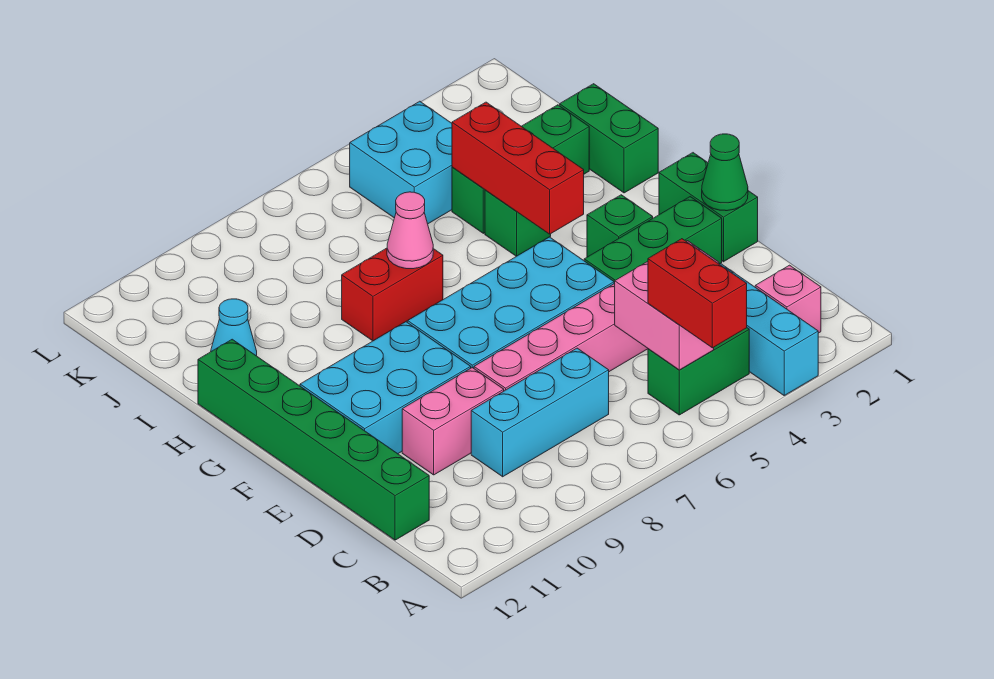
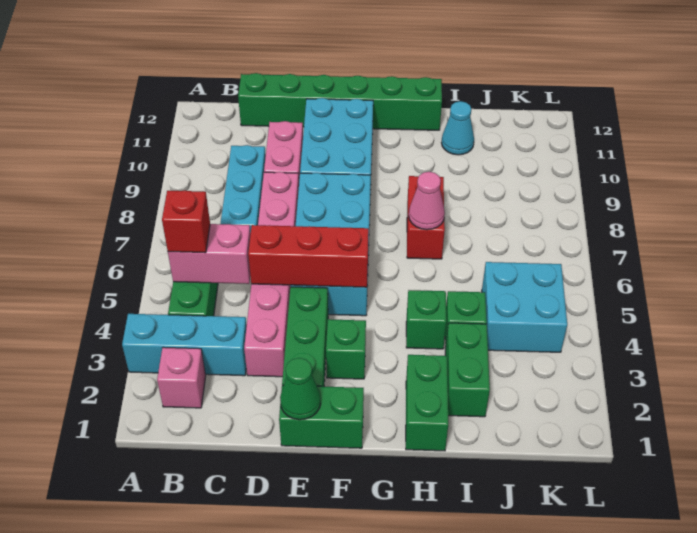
red 1x2 brick [648,239,747,348] -> red 1x1 brick [162,190,210,253]
red 1x3 brick [452,102,584,234] -> red 1x3 brick moved to [248,225,369,287]
green 1x2 brick [560,84,658,193] -> green 1x2 brick turned to [406,355,448,451]

